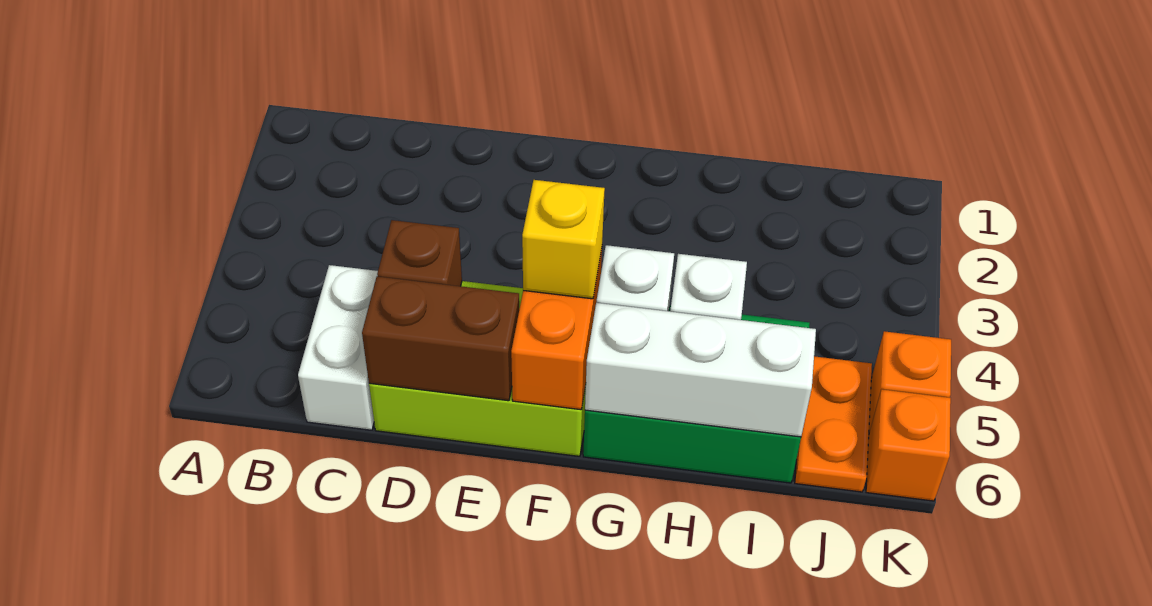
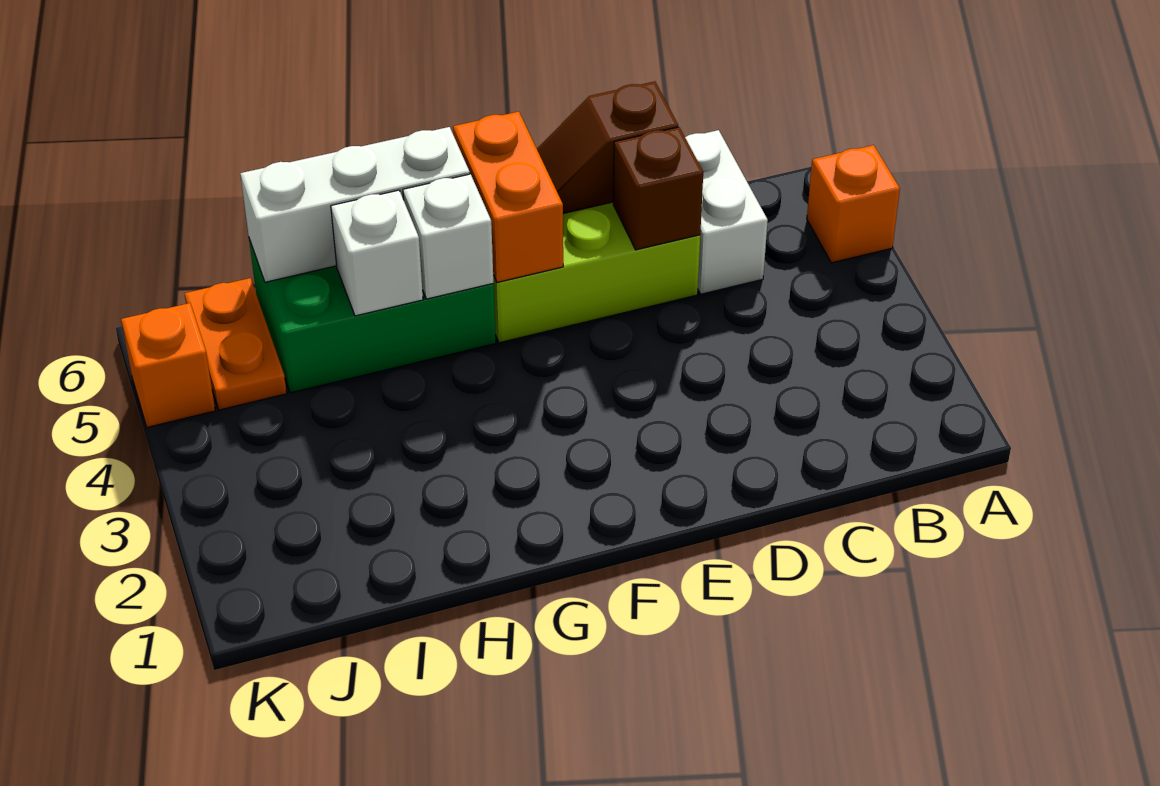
brown 1x2 brick [362,276,519,401] -> brown 1x2 slope [537,81,678,214]
yellow 1x1 brick [522,180,605,299] -> none
orange 1x1 brick [866,389,951,501] -> orange 1x1 brick moved to [807,145,900,263]

